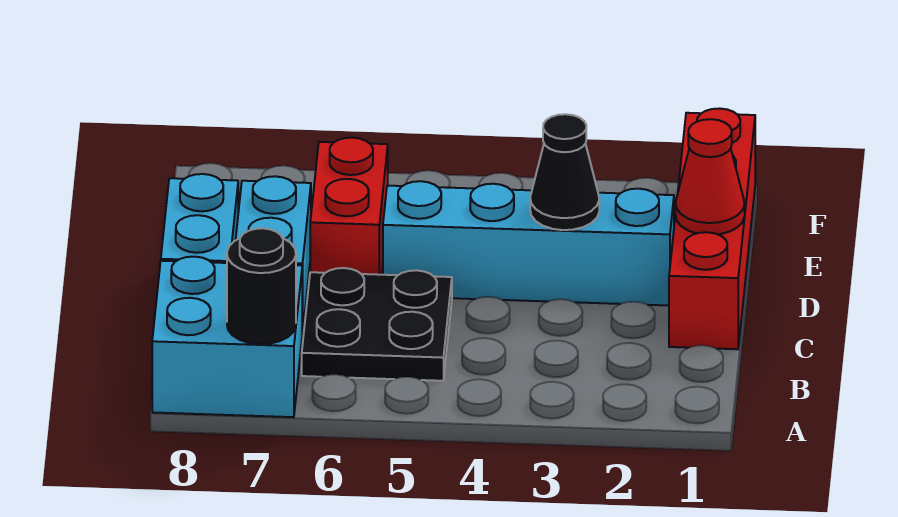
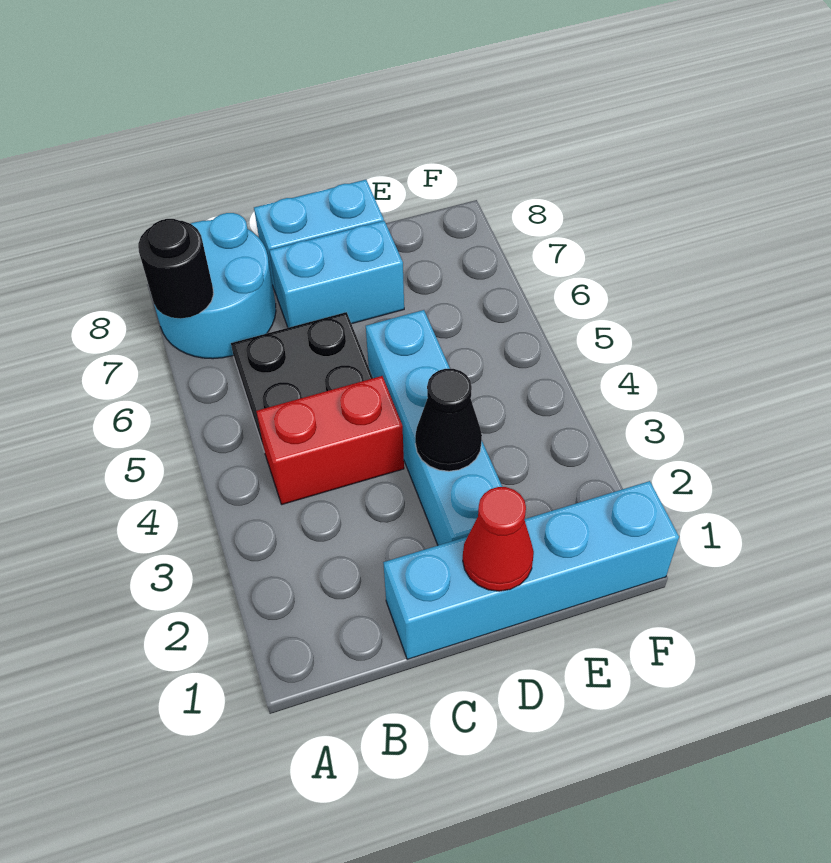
cyan 2x2 brick [152,257,302,417] -> cyan 2x2 round brick [154,213,276,359]
red 1x4 brick [669,108,755,349] -> cyan 1x4 brick [383,481,679,660]
red 1x2 brick [310,138,388,275] -> red 1x2 brick moved to [256,376,404,504]

